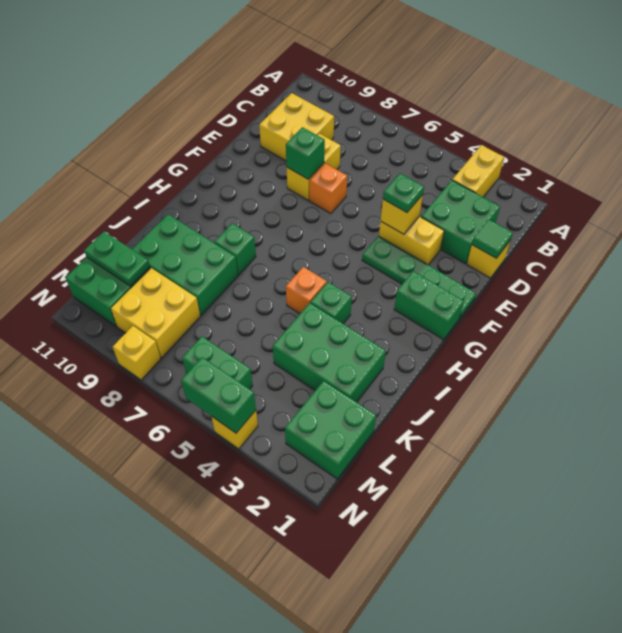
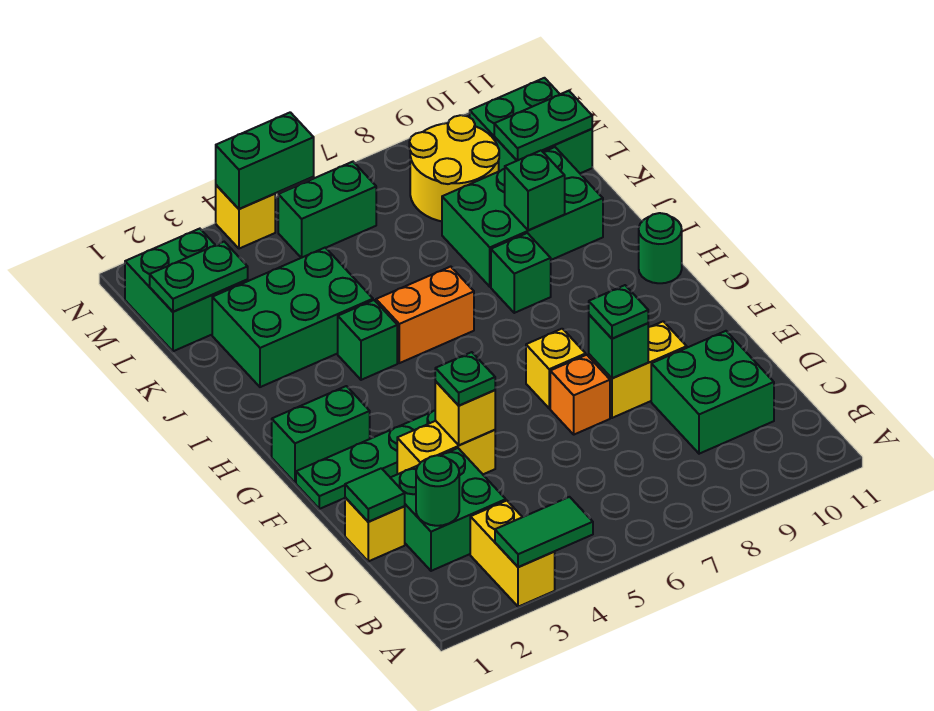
none -> green 1x2 tile [495,497,593,567]
none -> green 1x1 round brick [416,455,459,526]
yellow 2x2 brick [259,93,334,161] -> green 2x2 brick [651,331,774,454]
yellow 1x2 brick [287,133,341,200] -> yellow 1x2 brick turned to [589,321,687,418]
none -> green 1x1 plate [589,285,648,339]
none -> green 1x1 round brick [639,213,682,283]
orange 1x1 brick [286,267,327,314] -> orange 1x2 brick [376,267,474,363]
none -> green 1x1 brick [505,150,565,230]
none -> green 1x2 plate [150,242,248,312]
yellow 2x2 brick [111,268,200,358] -> yellow 2x2 round brick [409,115,499,221]
yellow 1x1 brick [113,326,161,380] -> yellow 1x1 brick moved to [526,329,586,408]

